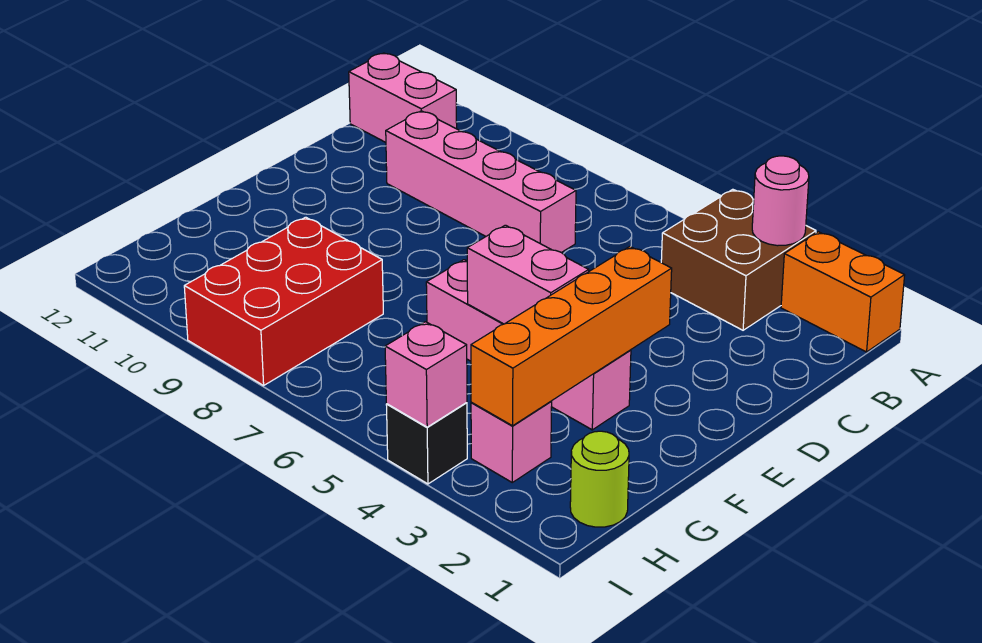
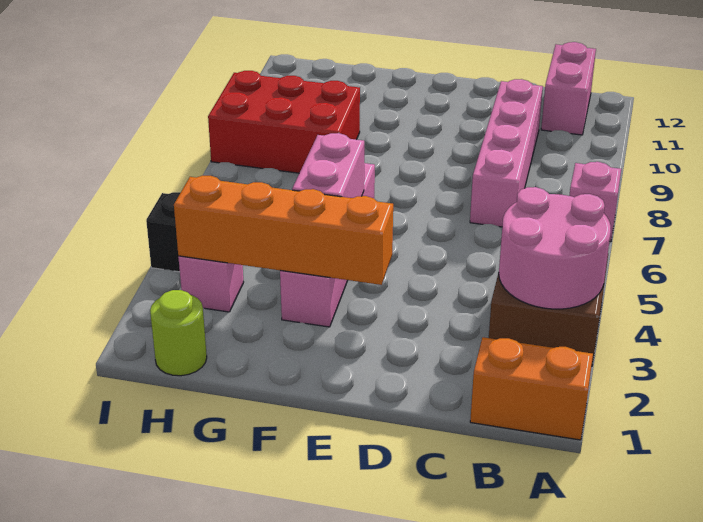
orange 1x2 brick [781,232,905,352] -> orange 1x2 brick turned to [470,337,593,440]
pink 1x1 round brick [752,156,809,246] -> pink 2x2 round brick [499,187,611,309]
pink 1x1 brick [385,322,467,427] -> pink 1x1 brick moved to [569,162,621,242]

